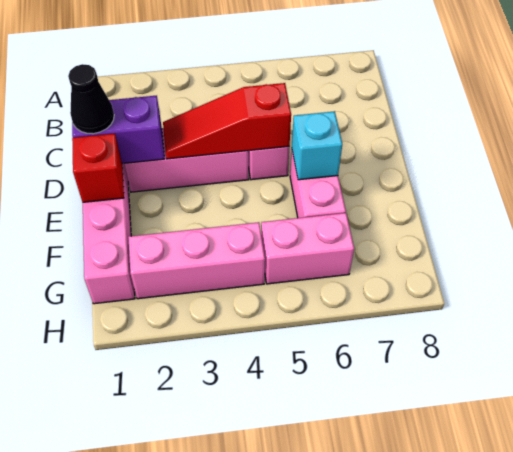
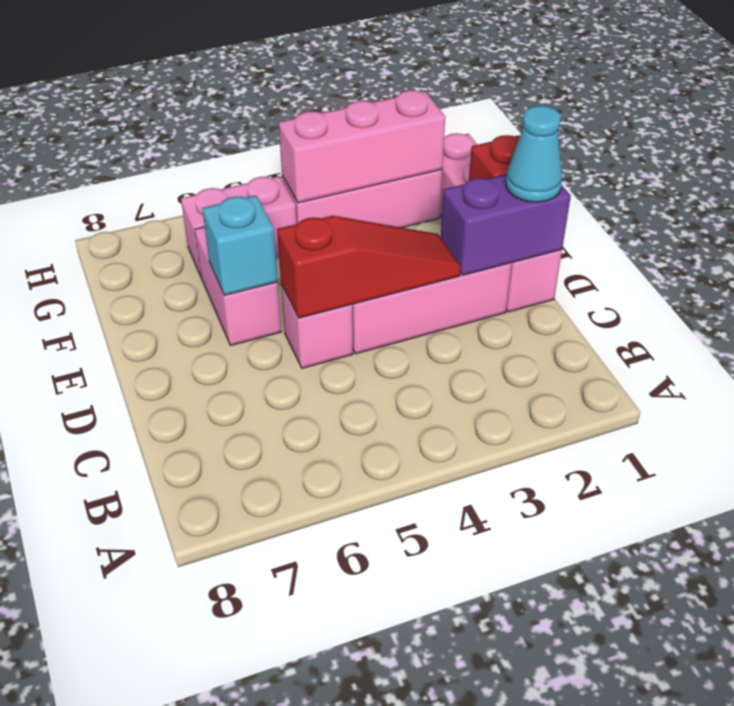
black 1x1 cone [68,64,114,134] -> cyan 1x1 cone [506,106,562,202]
none -> pink 1x3 brick [279,90,445,203]

